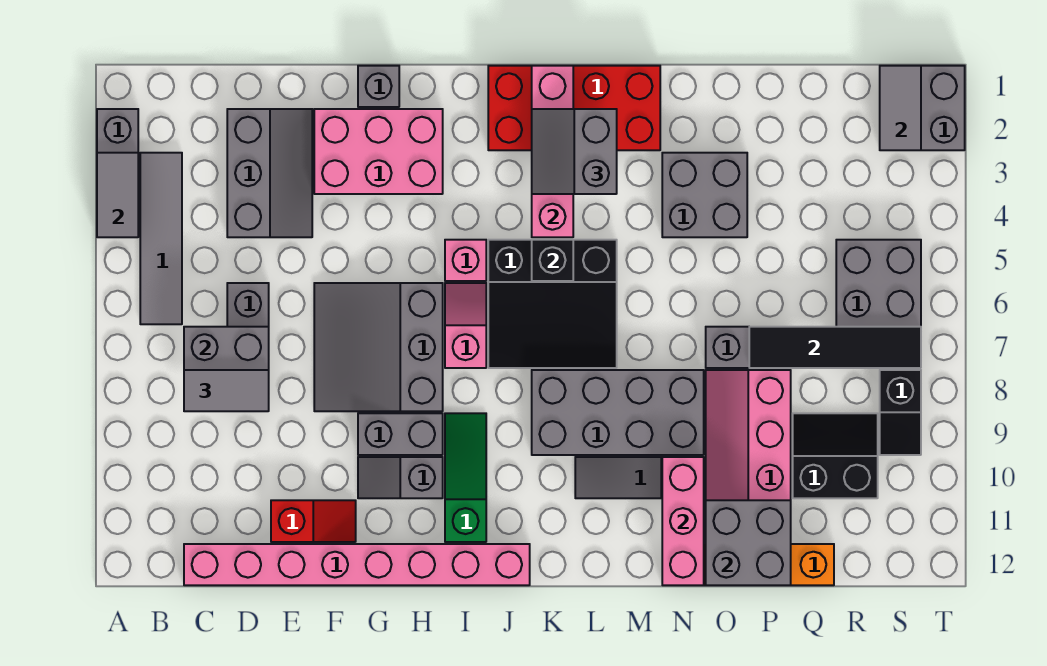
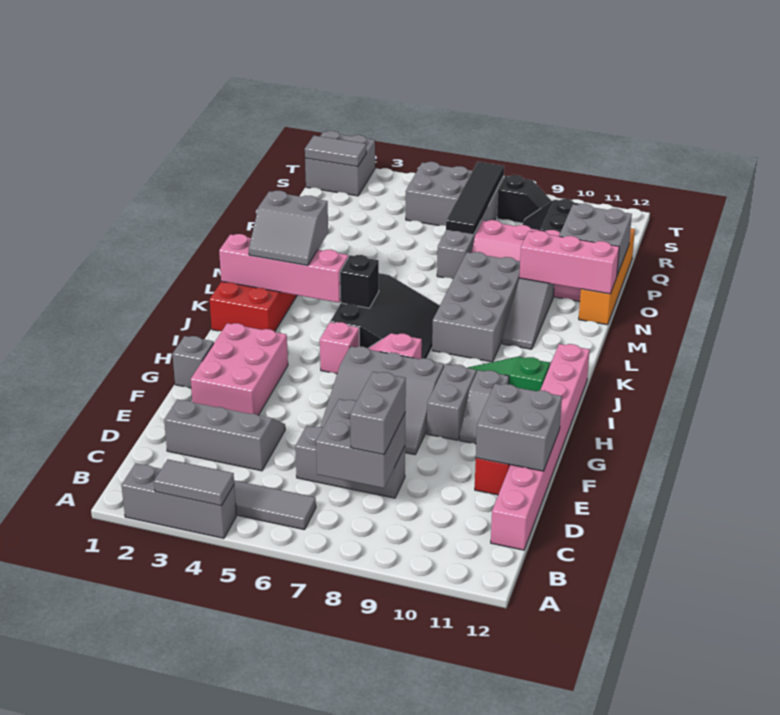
grey 1x2 tile [184,370,269,411] -> grey 1x2 brick [350,372,406,455]
grey 2x2 brick [662,153,747,237] -> grey 2x2 brick moved to [476,384,562,471]

